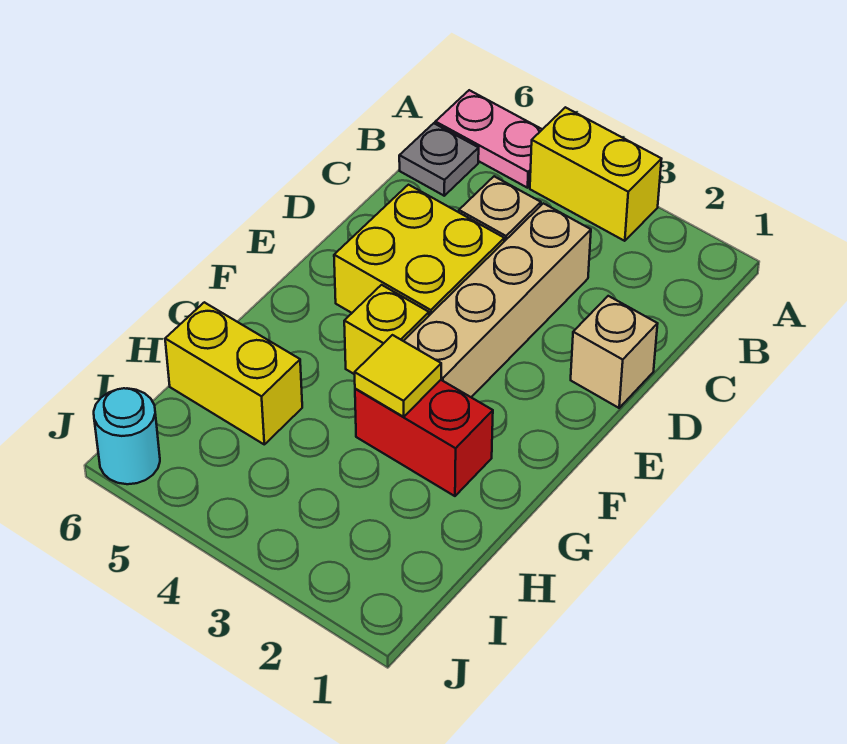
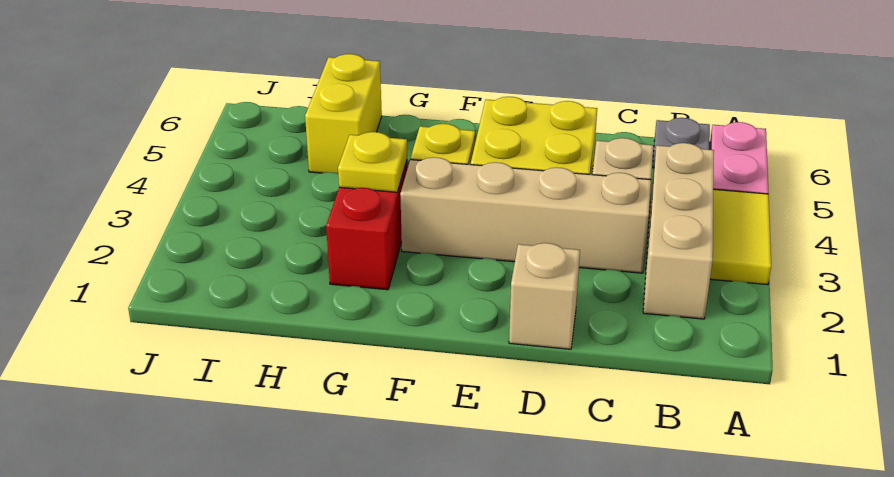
yellow 1x2 brick [530,107,661,241] -> yellow 1x2 tile [710,189,771,285]
none -> tan 1x3 brick [643,143,714,319]
yellow 1x1 tile [355,335,441,417] -> yellow 1x1 plate [338,132,407,192]
cyan 1x1 round brick [94,388,160,484] -> none

